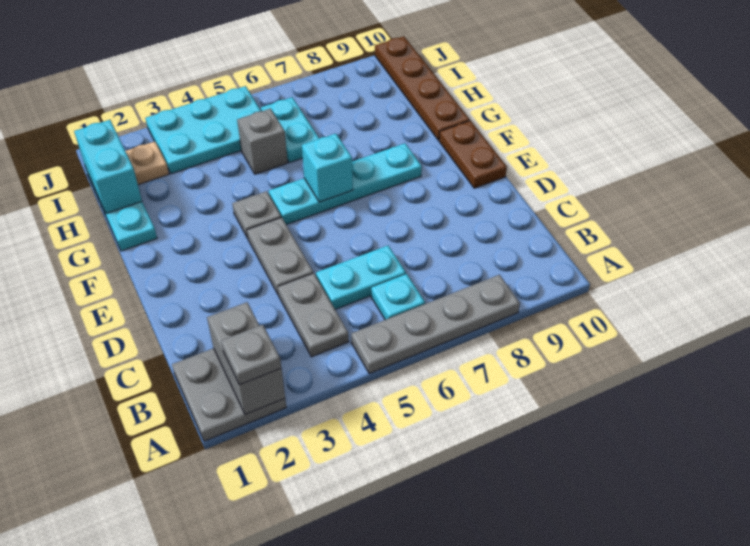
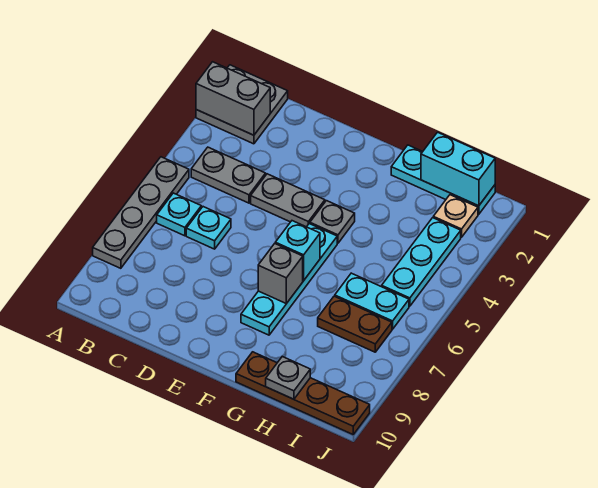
grey 1x1 plate [221,325,281,385] -> grey 1x1 plate moved to [266,357,310,399]
cyan 1x2 plate [316,246,406,309] -> cyan 1x1 plate [186,207,231,249]
brown 1x2 plate [439,121,507,188] -> brown 1x2 plate moved to [318,296,392,352]
grey 1x1 brick [237,109,288,174] -> grey 1x1 brick moved to [258,244,303,304]
cyan 2x3 plate [145,86,261,174] -> cyan 1x3 plate [382,218,461,306]

